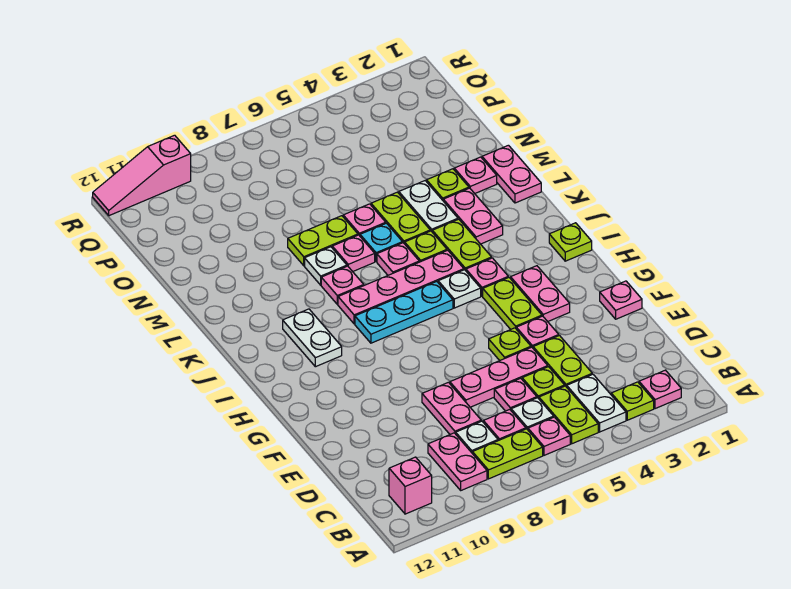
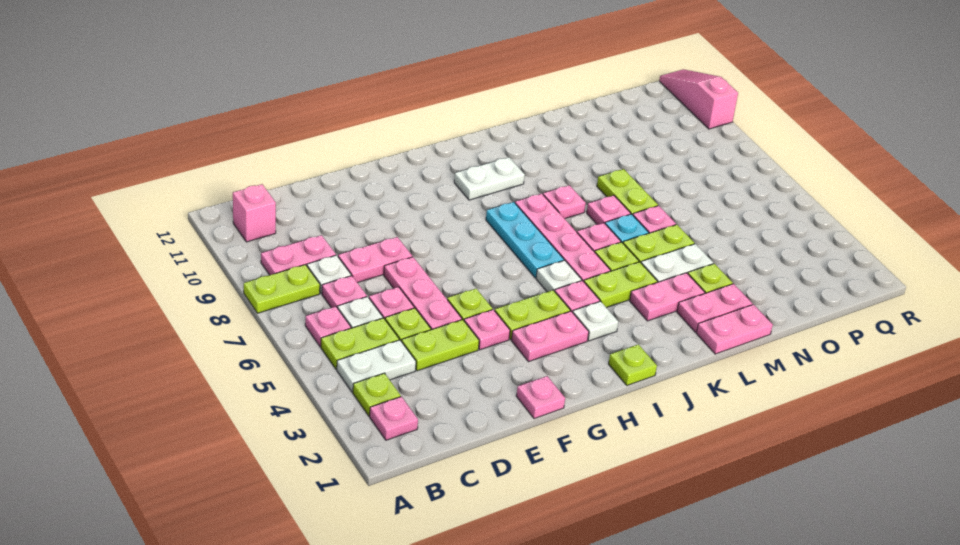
lime 1x2 plate [472,429,543,479] -> lime 1x2 plate turned to [244,265,320,313]
white 1x1 plate [305,247,347,285] -> white 1x1 plate moved to [573,301,618,341]
pink 1x1 plate [454,157,497,193] -> pink 1x2 plate [677,284,753,332]

